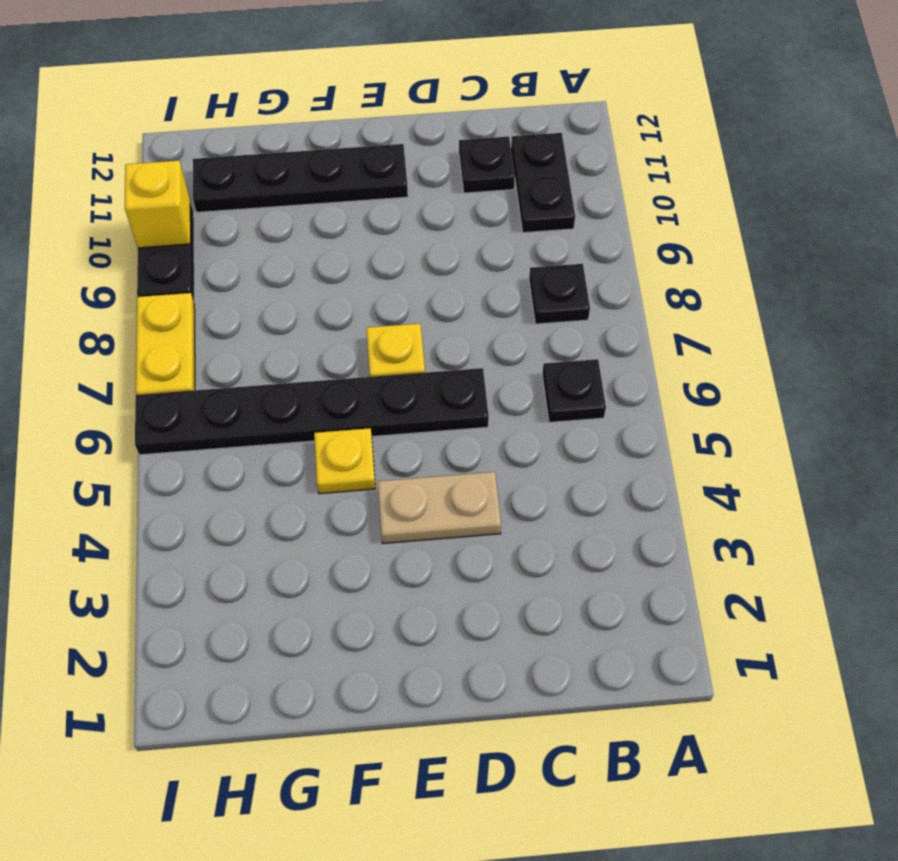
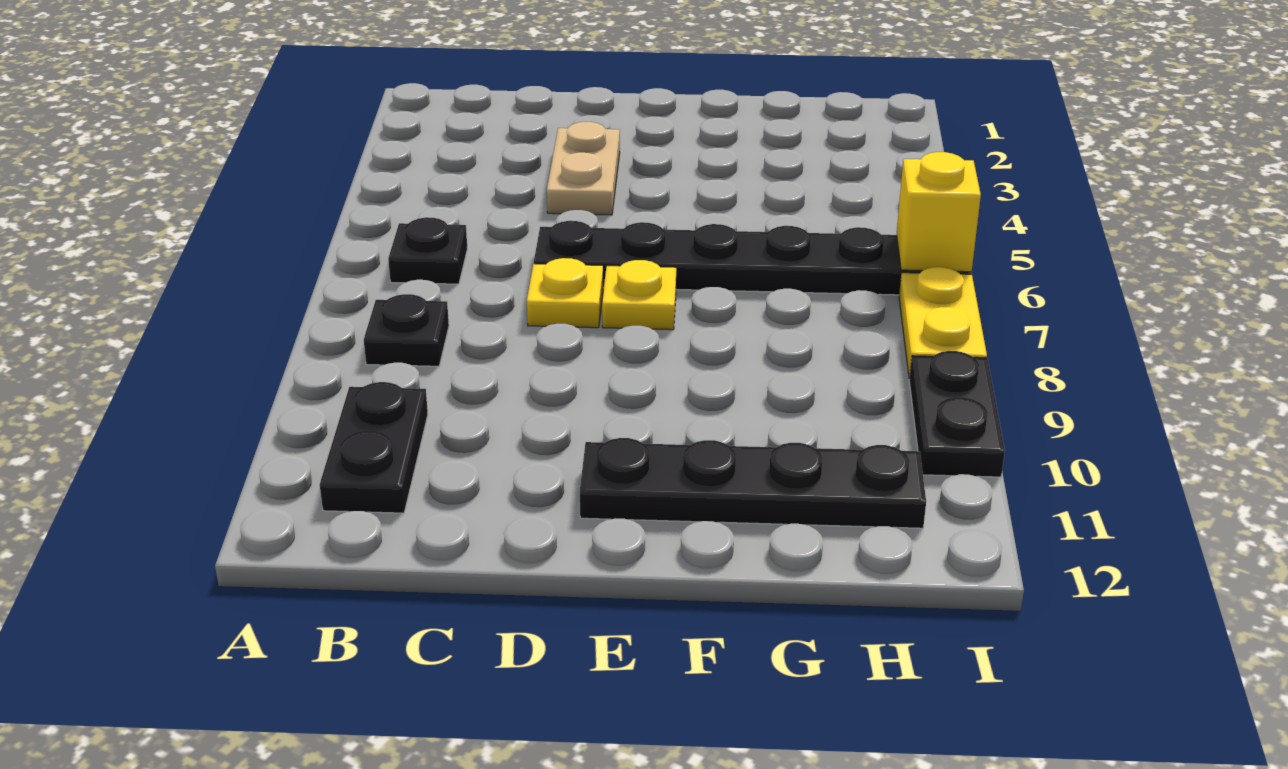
black 1x1 plate [459,137,515,193] -> none
tan 1x2 plate [378,472,501,543] -> tan 1x2 plate turned to [547,122,620,215]
yellow 1x1 plate [314,428,375,494] -> yellow 1x1 plate moved to [527,258,603,328]
yellow 1x1 brick [125,161,191,248] -> yellow 1x1 brick moved to [897,152,981,272]

